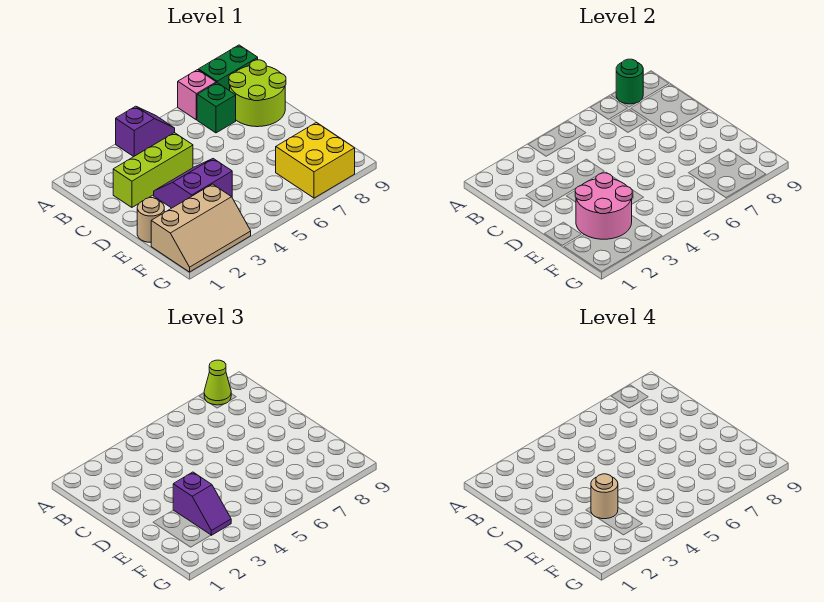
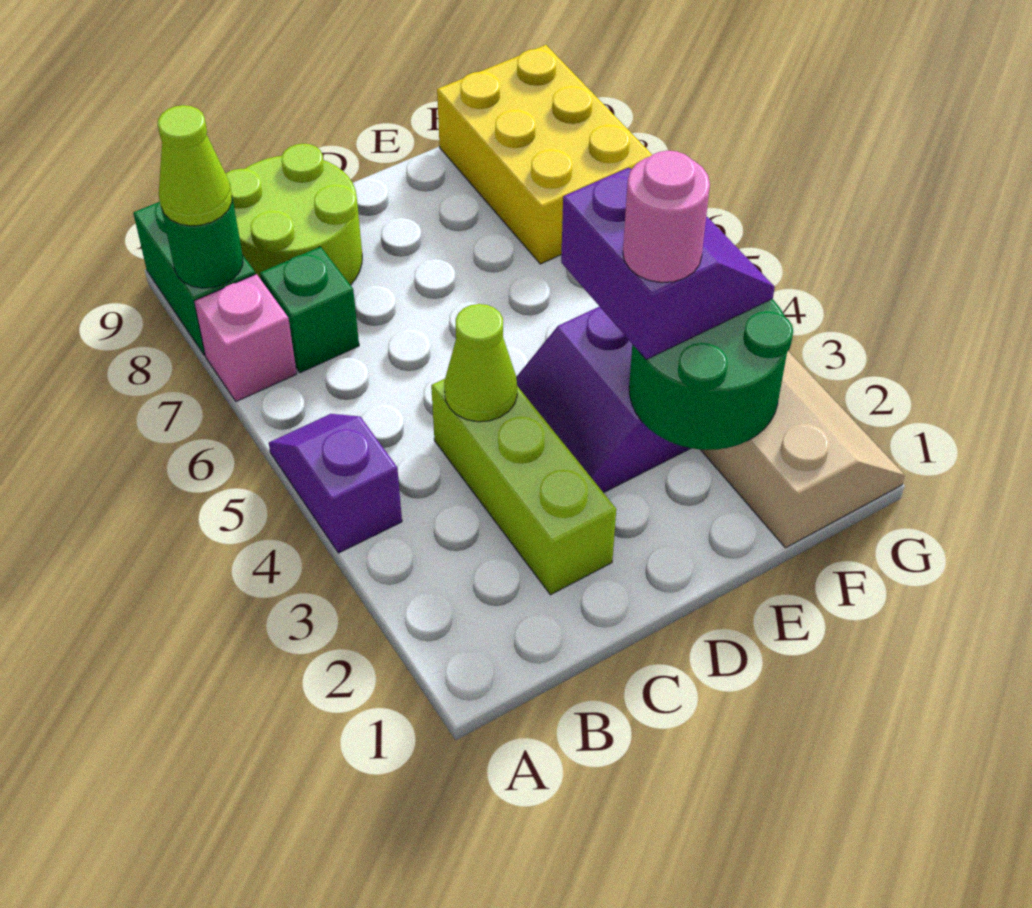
none -> lime 1x1 cone [444,304,517,422]
tan 1x1 round brick [137,198,164,242] -> none
pink 2x2 round brick [575,173,632,239] -> green 2x2 round brick [629,299,793,450]
purple 1x2 slope [173,472,231,535] -> purple 2x2 slope [561,168,775,359]
tan 1x1 round brick [591,474,618,519] -> pink 1x1 round brick [623,151,710,283]
yellow 2x2 brick [276,123,355,198] -> yellow 2x3 brick [437,45,652,264]

